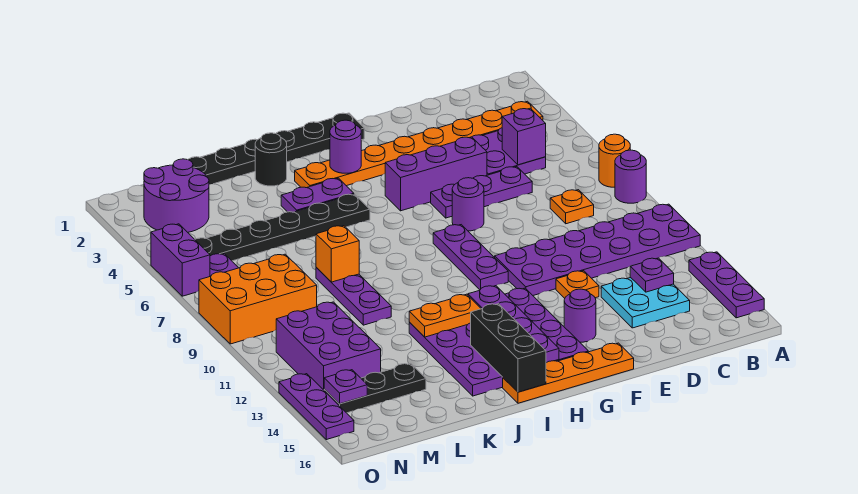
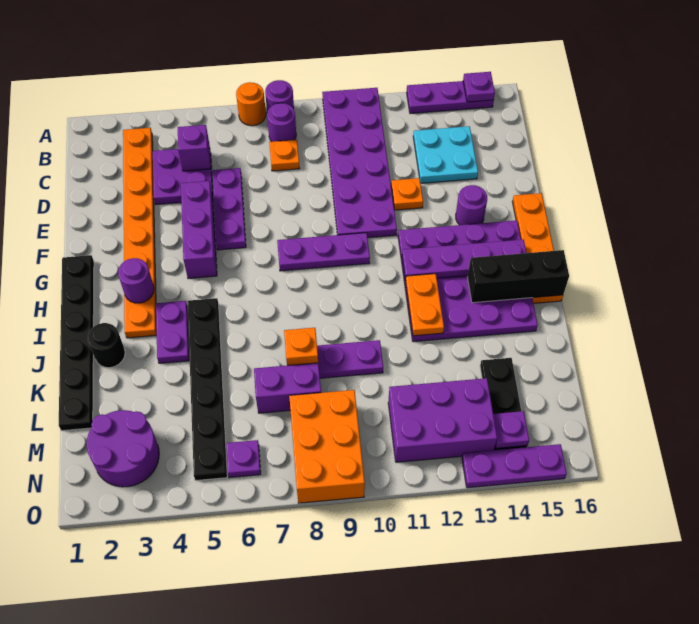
purple 1x1 plate [630,258,674,292] -> purple 1x1 plate moved to [463,72,495,102]
purple 1x1 round brick [452,178,484,231] -> purple 1x1 round brick moved to [267,103,296,142]
purple 1x2 brick [151,224,210,296] -> purple 1x2 brick moved to [254,363,321,413]

